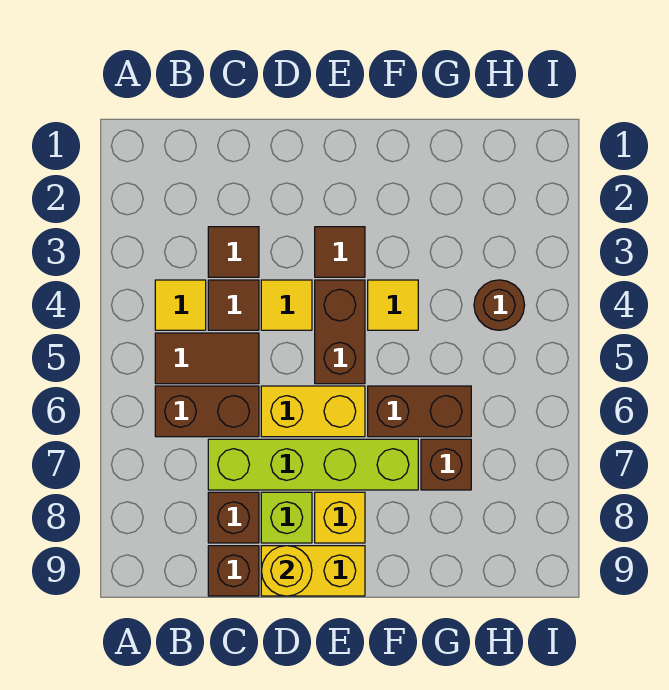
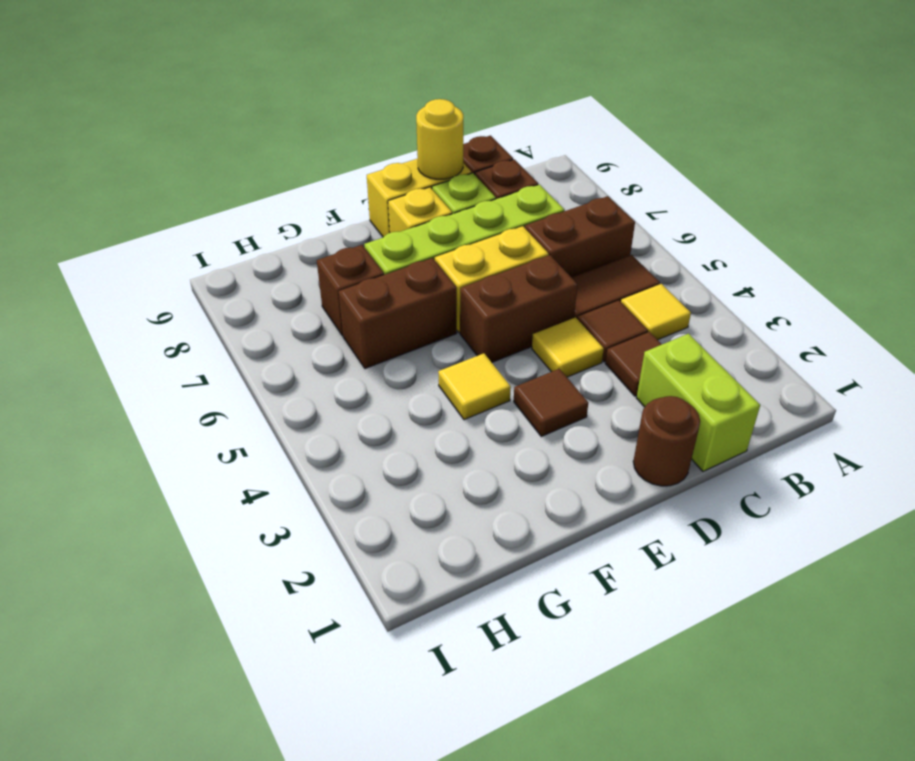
none -> lime 1x2 brick [637,334,760,471]
brown 1x2 brick [315,280,365,384] -> brown 1x2 brick turned to [460,255,578,362]
brown 1x1 round brick [474,280,525,330] -> brown 1x1 round brick moved to [633,396,700,486]

